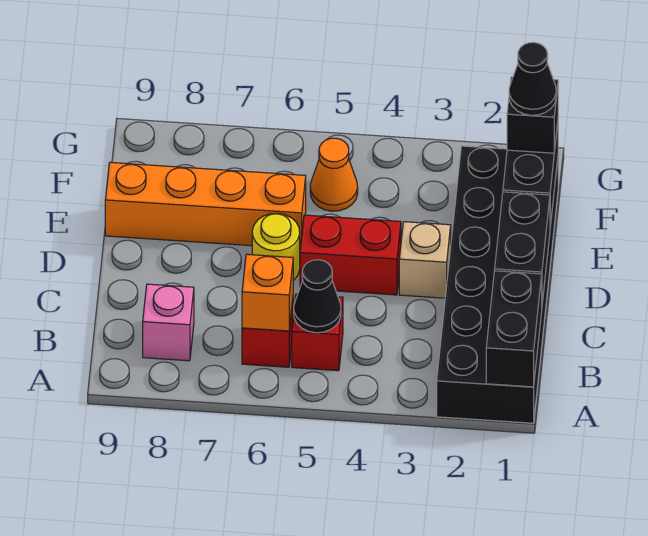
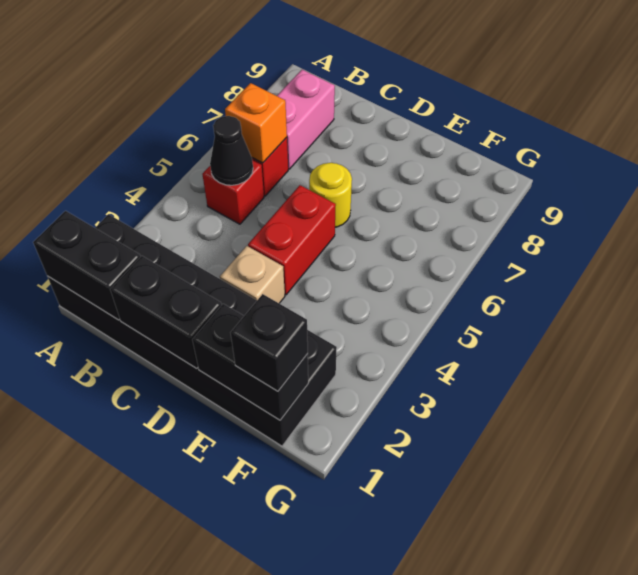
pink 1x1 brick [143,284,194,361] -> pink 1x2 brick [277,70,335,169]
orange 1x4 brick [105,162,306,248] -> none
black 1x1 cone [509,42,556,115] -> none
orange 1x1 cone [310,138,358,211] -> none

